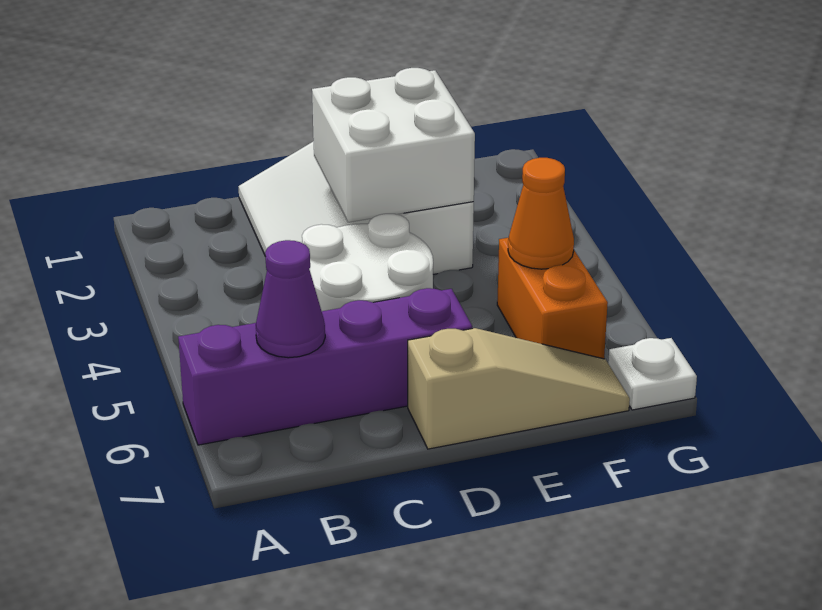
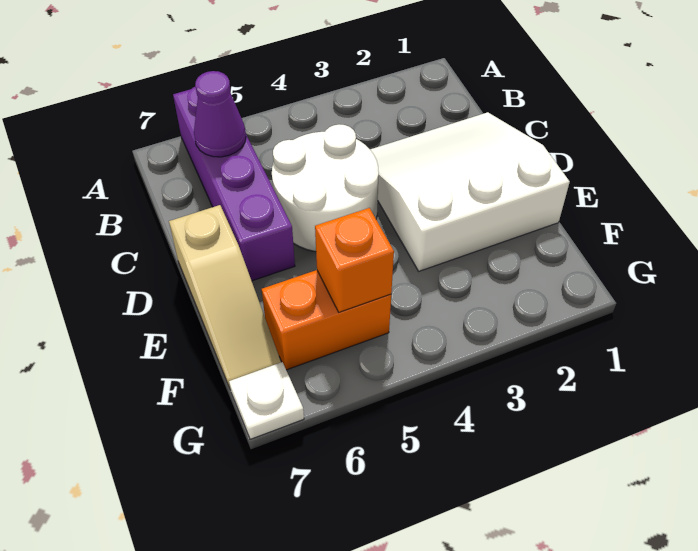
white 2x2 brick [312,68,475,222] -> none
orange 1x1 cone [508,158,574,269] -> orange 1x1 brick [315,208,394,312]

